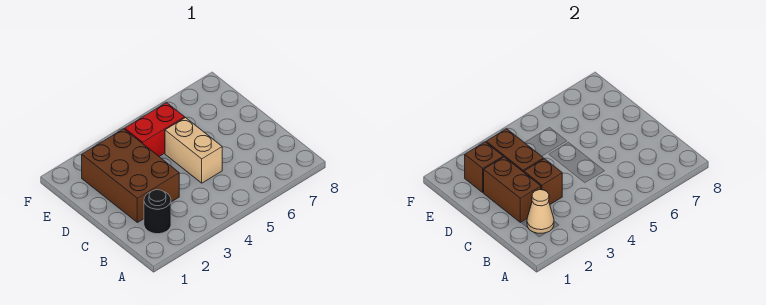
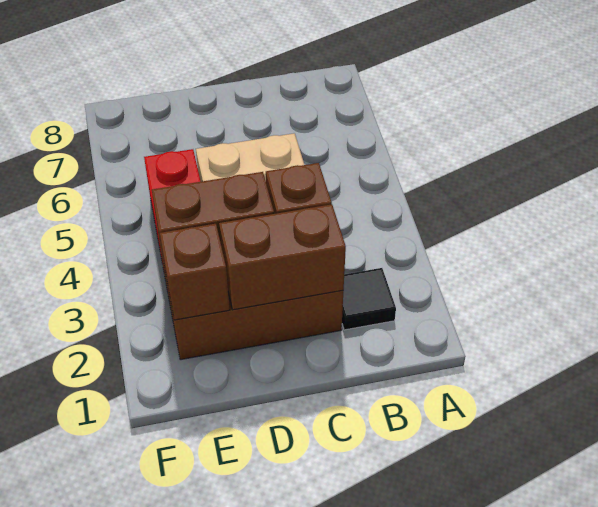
black 1x1 round brick [144,190,171,234] -> black 1x1 tile [342,268,396,330]
tan 1x1 cone [527,190,554,233] -> none

